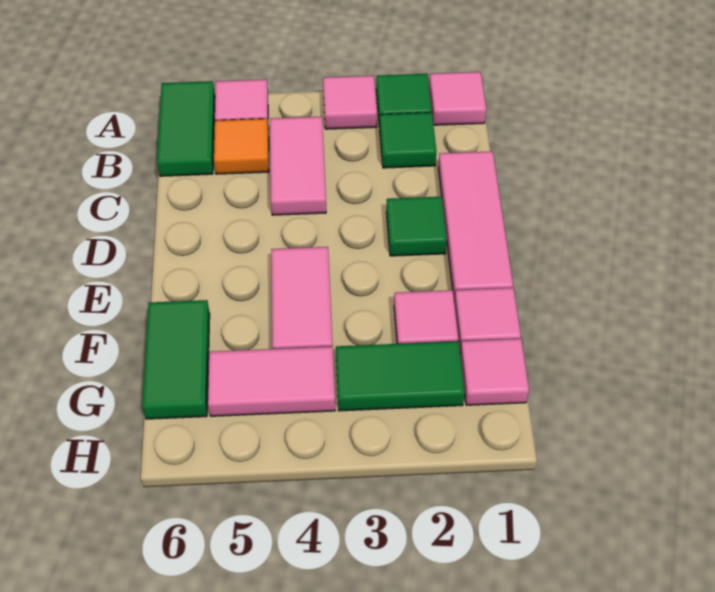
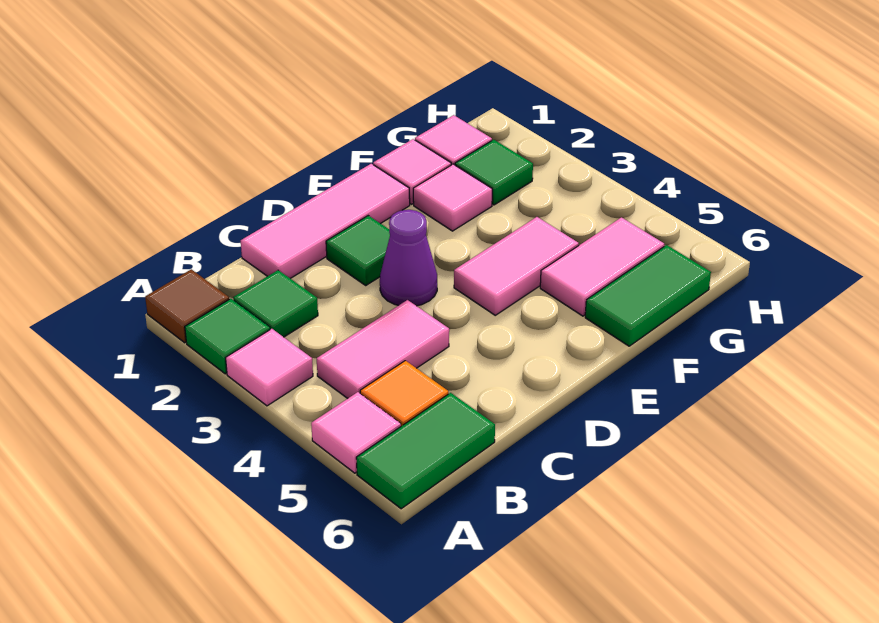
pink 1x1 tile [429,72,486,125] -> brown 1x1 tile [145,269,229,343]
none -> purple 1x1 cone [380,210,437,306]
green 1x2 tile [336,341,465,411] -> green 1x1 tile [455,140,533,205]
pink 1x2 tile [208,346,335,416] -> pink 1x2 tile turned to [540,218,664,316]

